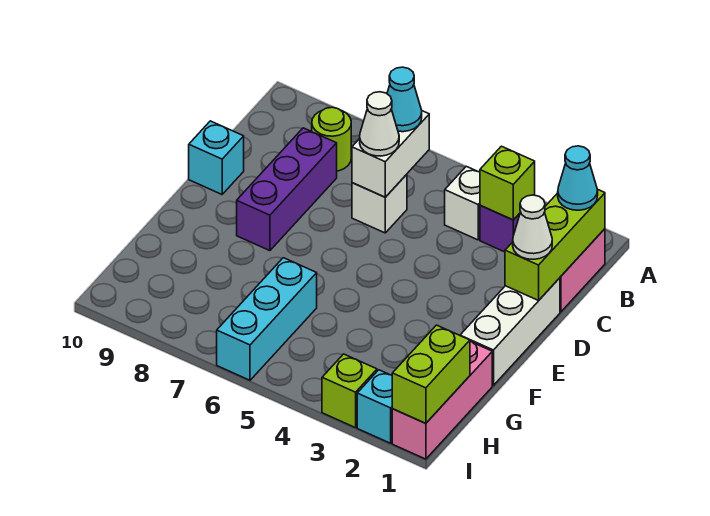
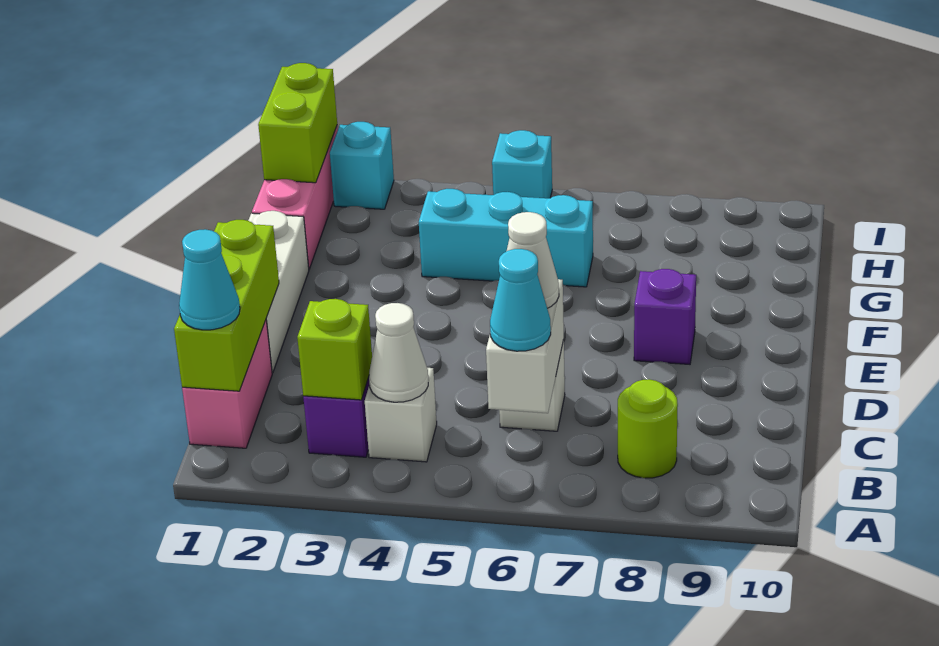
purple 1x3 brick [237,128,337,251] -> purple 1x1 brick [634,269,696,364]
white 1x1 cone [513,195,552,259] -> white 1x1 cone moved to [369,303,428,402]
cyan 1x1 brick [189,121,244,194] -> cyan 1x1 brick moved to [492,130,552,198]
cyan 1x3 brick [217,258,317,380] -> cyan 1x3 brick turned to [419,189,593,287]
lime 1x1 brick [322,354,377,428] -> none

